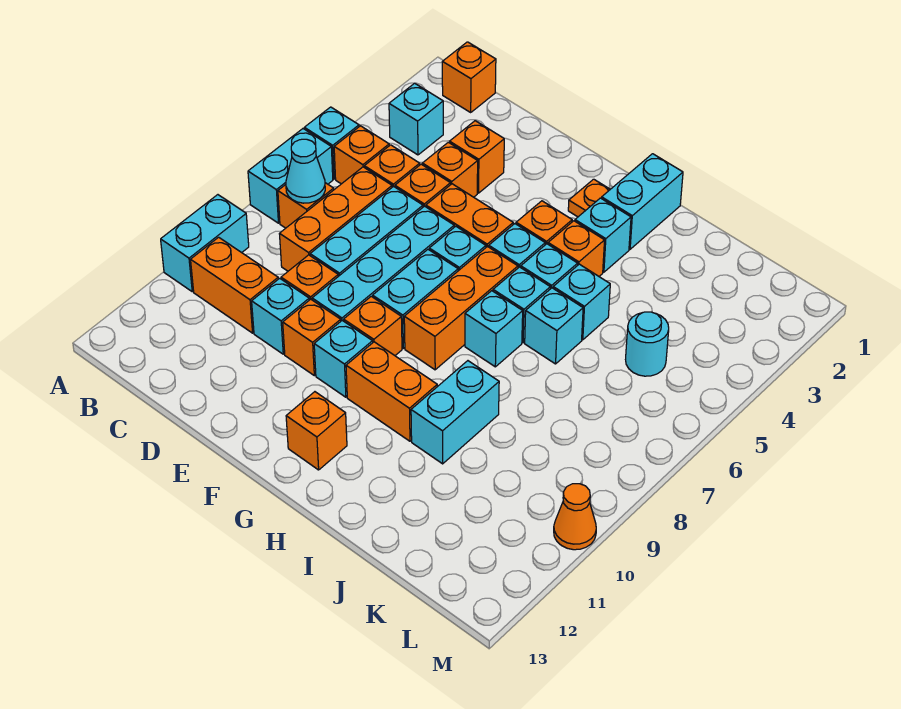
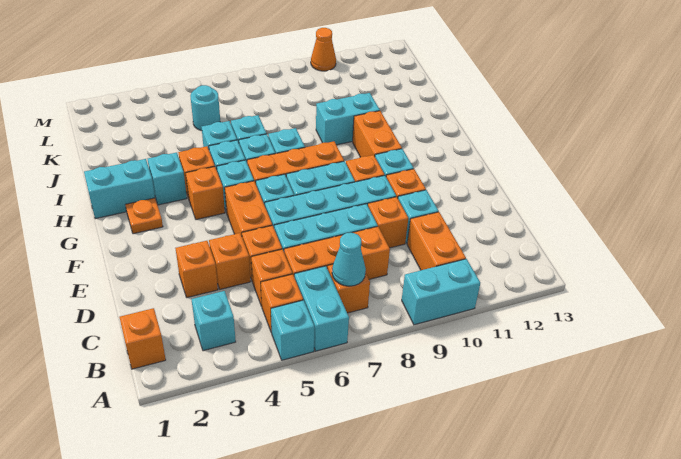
cyan 1x2 brick [248,129,333,223] -> cyan 1x2 brick turned to [295,266,349,351]
orange 1x1 brick [286,392,347,470] -> none

